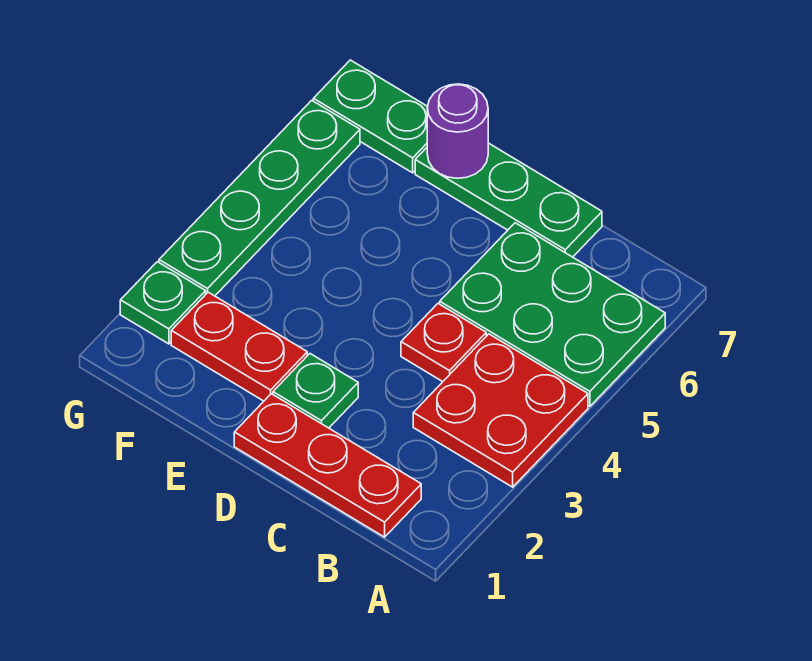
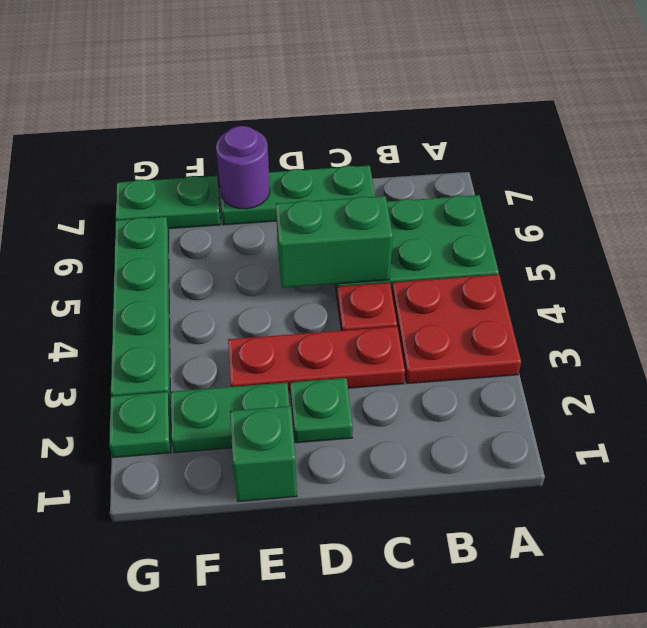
red 1x3 plate [234,394,421,537] -> red 1x3 plate moved to [228,326,405,393]
none -> green 1x2 brick [276,196,393,288]
none -> green 1x1 brick [230,406,297,501]
red 1x2 plate [171,292,307,401] -> green 1x2 plate [171,383,289,453]

